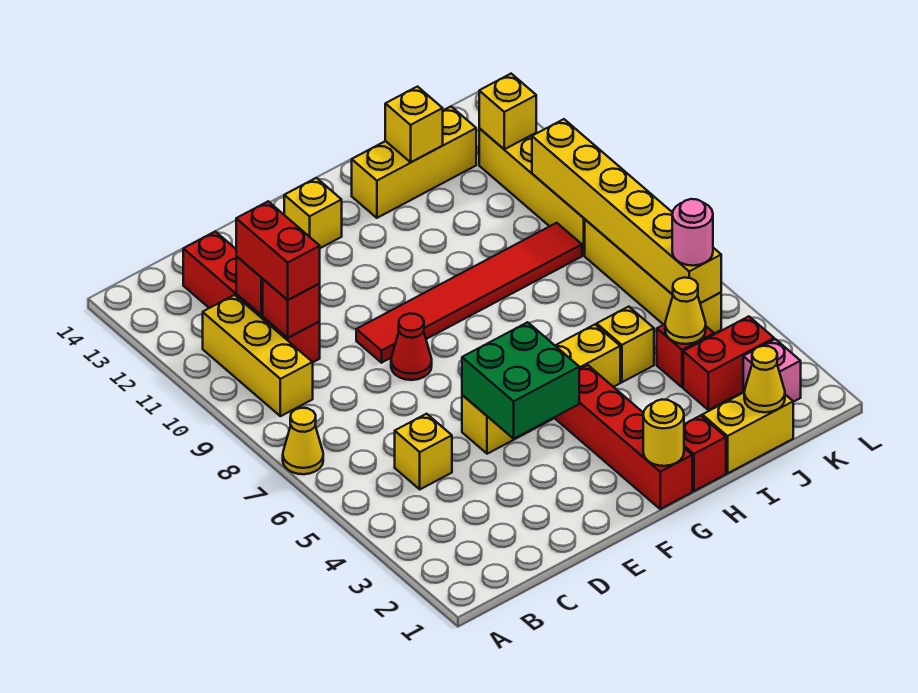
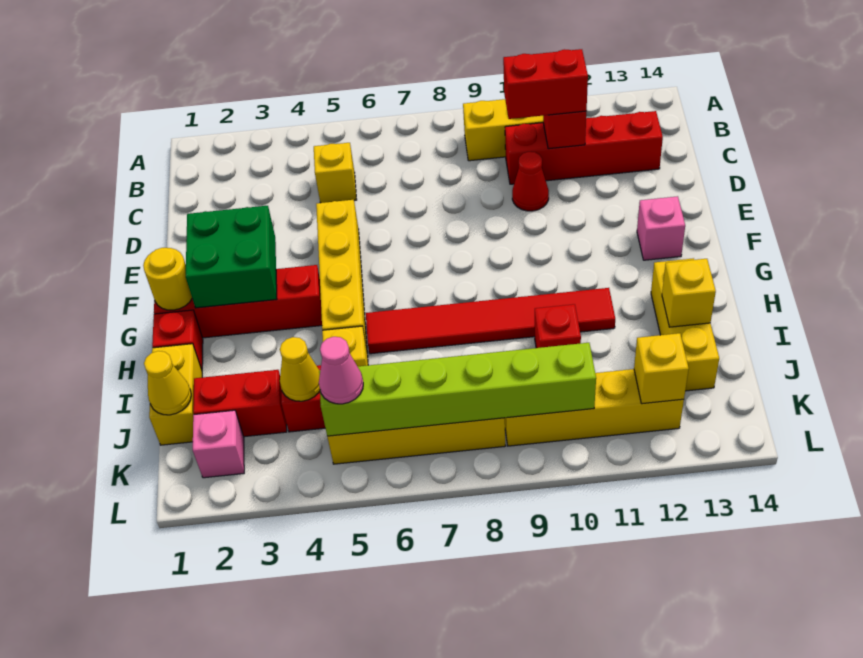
yellow 1x1 cone [283,408,323,474] -> none
red 1x1 brick [263,279,320,338] -> red 1x1 brick moved to [535,304,581,348]
green 2x2 brick [462,322,579,439] -> green 2x2 brick moved to [186,206,277,308]
red 1x1 cone [391,314,432,380] -> red 1x1 cone moved to [512,152,549,211]
red 1x6 tile [356,223,582,363] -> red 1x6 tile turned to [366,288,615,354]
yellow 1x1 brick [284,178,342,248] -> pink 1x1 brick [637,196,685,260]
red 1x2 brick [683,316,774,410] -> red 1x2 brick turned to [193,370,287,437]
yellow 1x6 brick [532,119,721,303] -> lime 1x6 brick [319,343,596,436]
pink 1x1 round brick [672,199,713,266] -> pink 1x1 cone [319,337,363,404]

